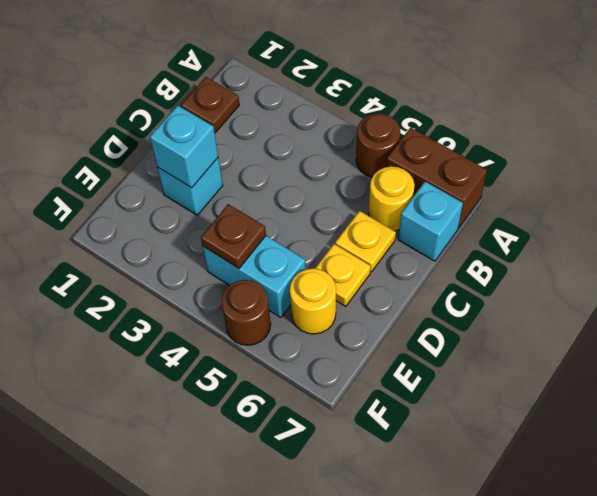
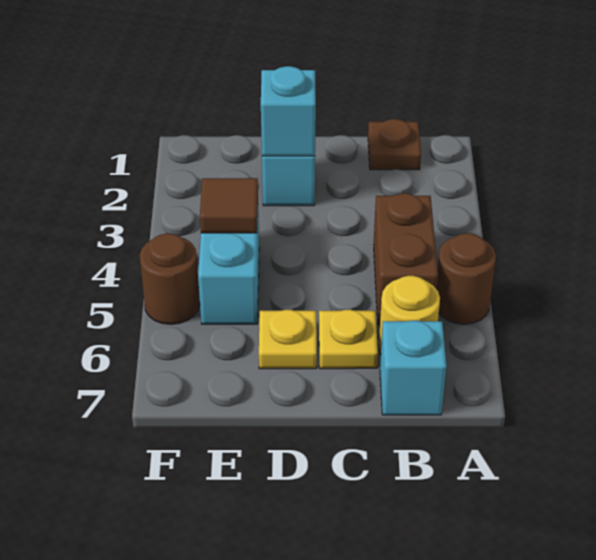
brown 1x2 brick [386,128,487,228] -> brown 1x2 brick moved to [374,193,438,324]
brown 1x1 plate [201,204,266,268] -> brown 1x1 tile [200,178,258,233]
yellow 1x1 round brick [290,268,336,334] -> none

